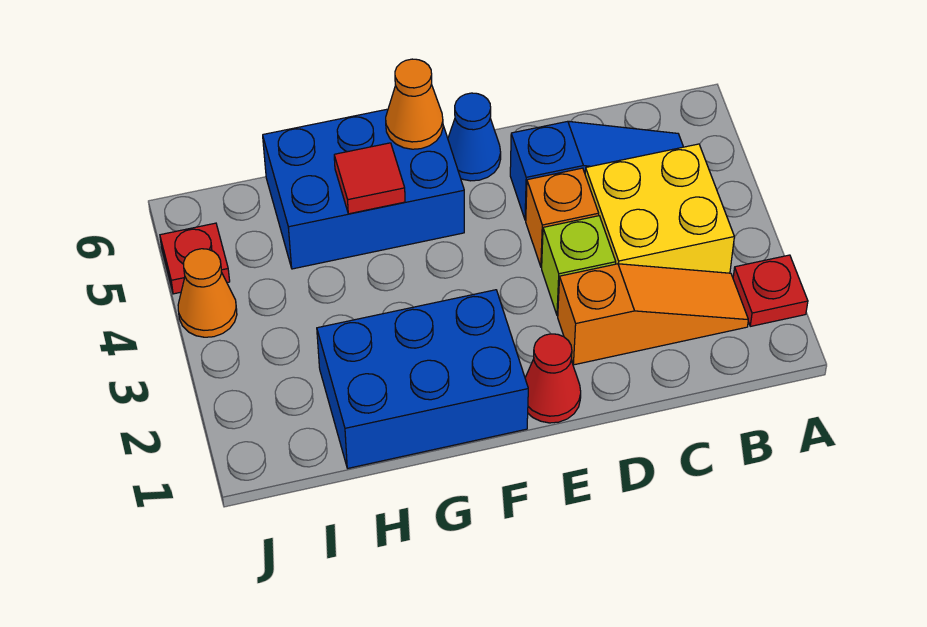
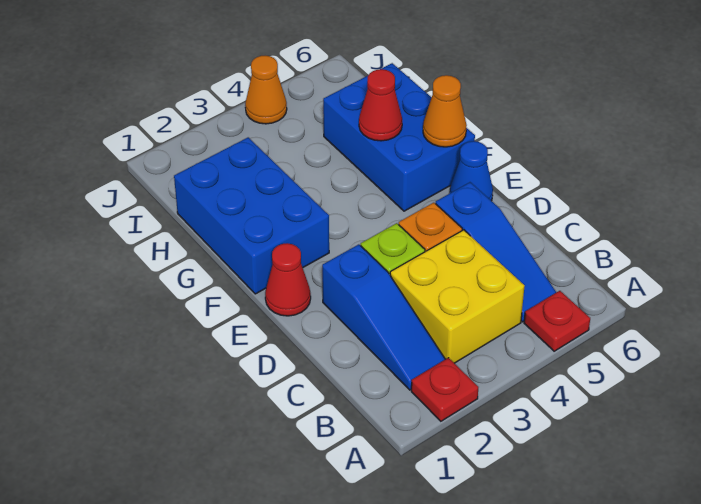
orange 1x3 slope [558,264,748,365] -> blue 1x3 slope [322,244,445,390]
red 1x1 tile [334,143,405,214] -> red 1x1 cone [359,69,402,141]
red 1x1 plate [160,223,230,294] -> red 1x1 plate moved to [524,291,590,351]

